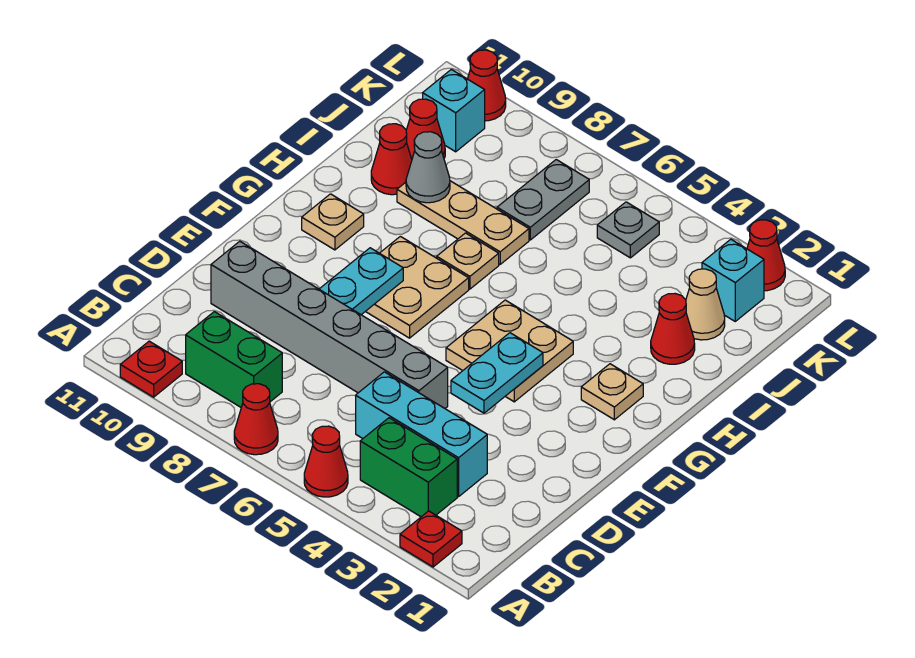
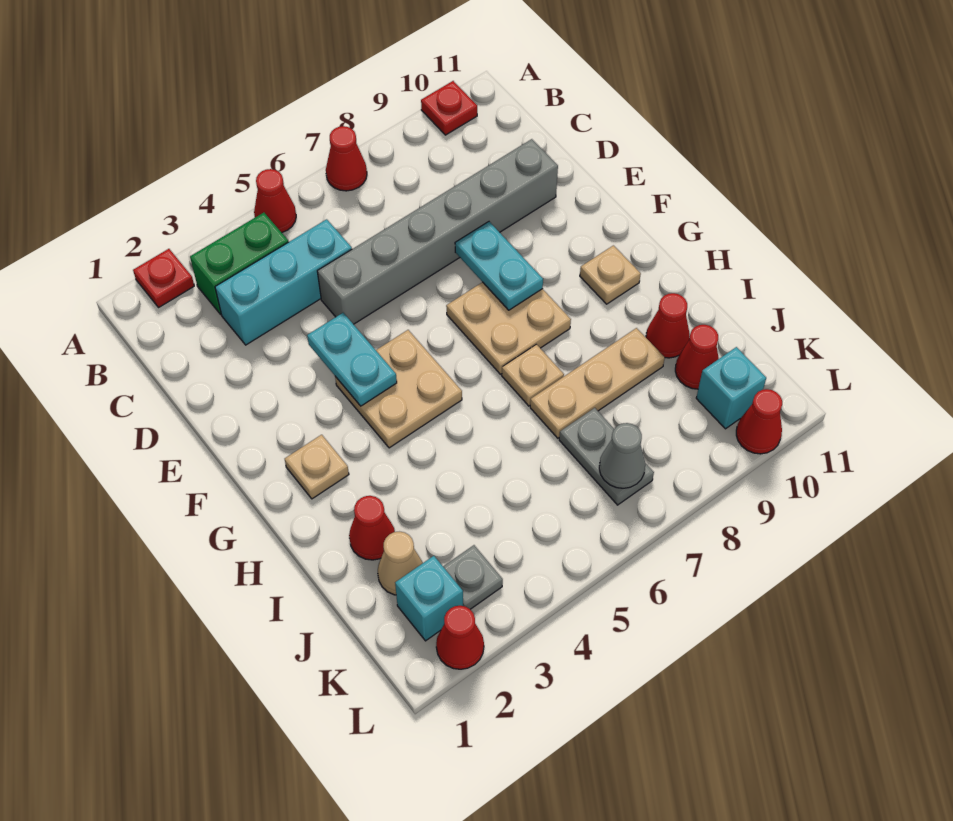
green 1x2 brick [186,312,282,407] -> none
grey 1x1 cone [406,132,450,203] -> grey 1x1 cone moved to [599,423,645,488]
grey 1x1 plate [597,202,659,258] -> grey 1x1 plate moved to [443,545,503,609]

